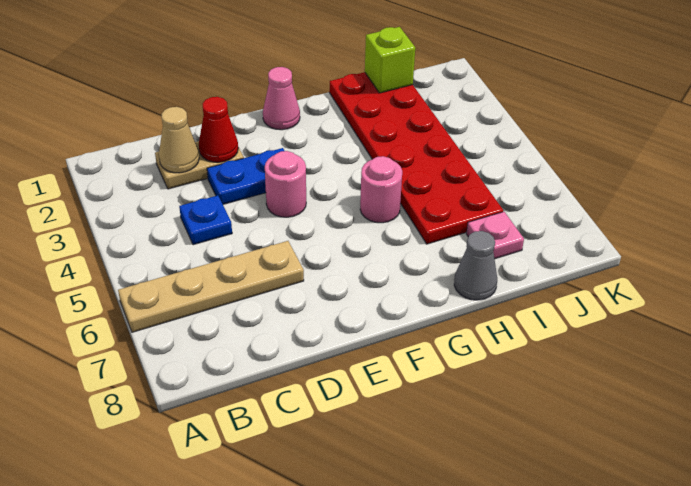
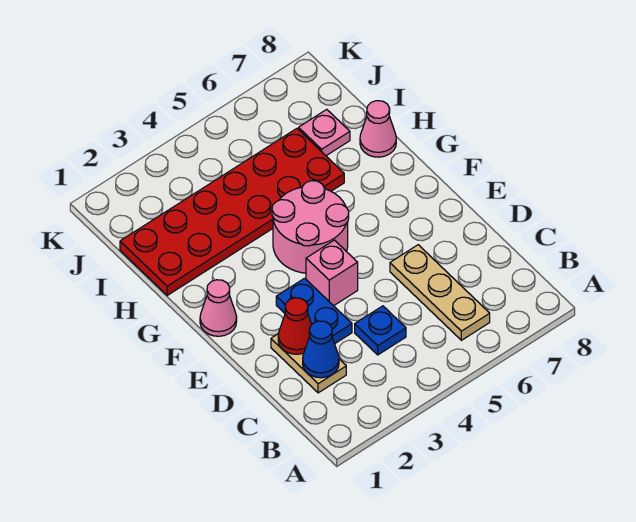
tan 1x4 plate [118,241,304,332] -> tan 1x3 plate [390,245,490,340]
tan 1x1 cone [159,107,199,173] -> blue 1x1 cone [303,321,339,378]
pink 1x1 round brick [265,151,306,217] -> pink 1x1 brick [306,240,358,306]
pink 1x1 round brick [360,156,402,223] -> pink 2x2 round brick [272,181,349,273]
grey 1x1 cone [454,231,497,300] -> pink 1x1 cone [360,101,396,157]
lime 1x1 brick [365,27,415,93] -> none

